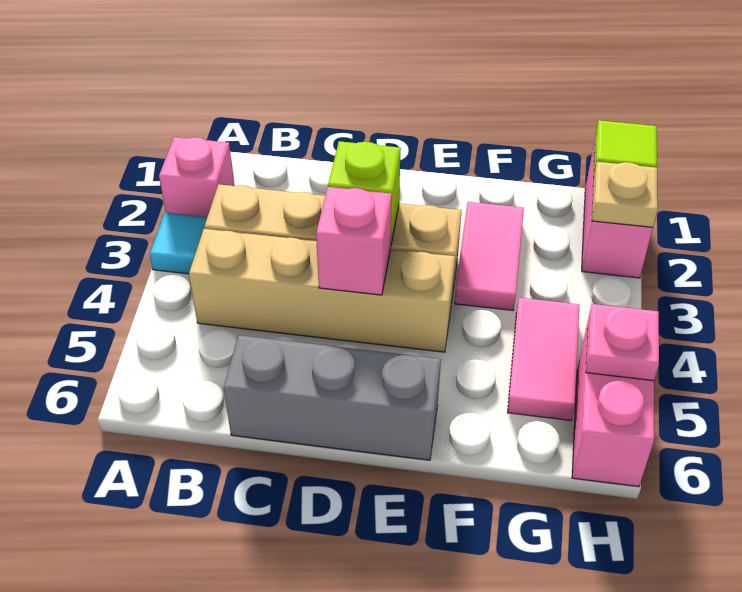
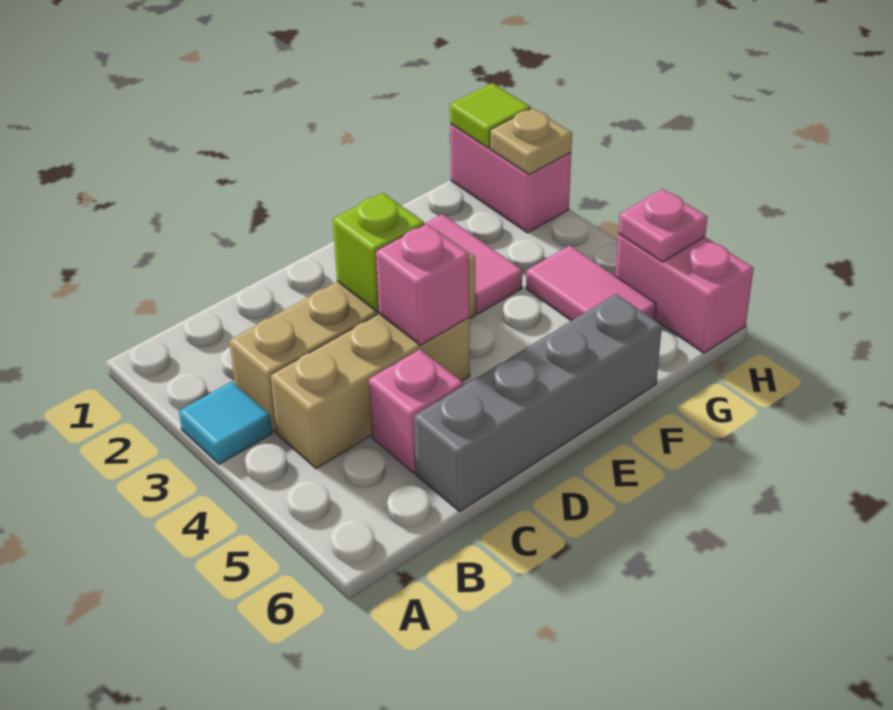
pink 1x1 brick [159,137,234,217] -> pink 1x1 brick moved to [369,349,463,473]
tan 1x4 brick [189,229,455,352] -> tan 1x3 brick [270,314,470,469]
grey 1x3 brick [224,335,441,460] -> grey 1x4 brick [414,294,662,511]

